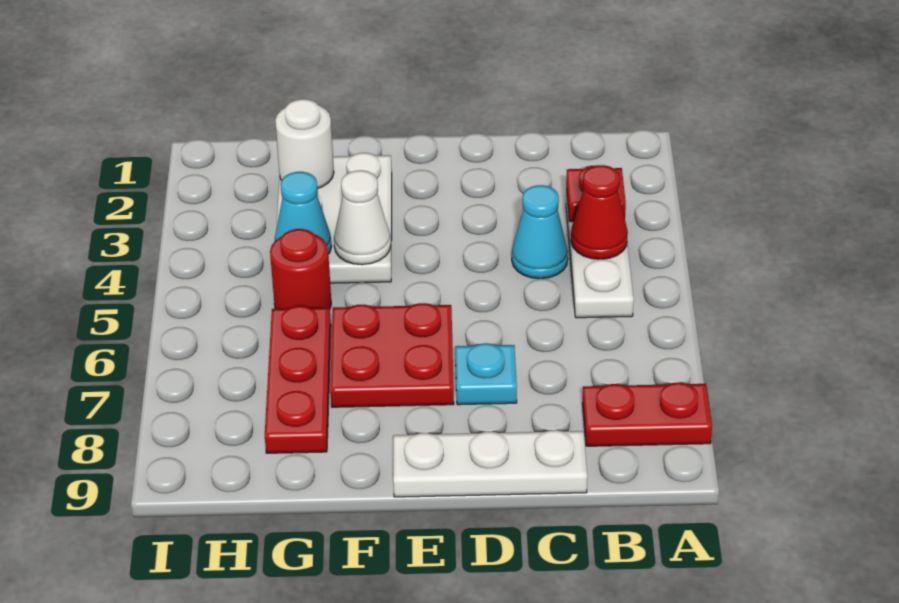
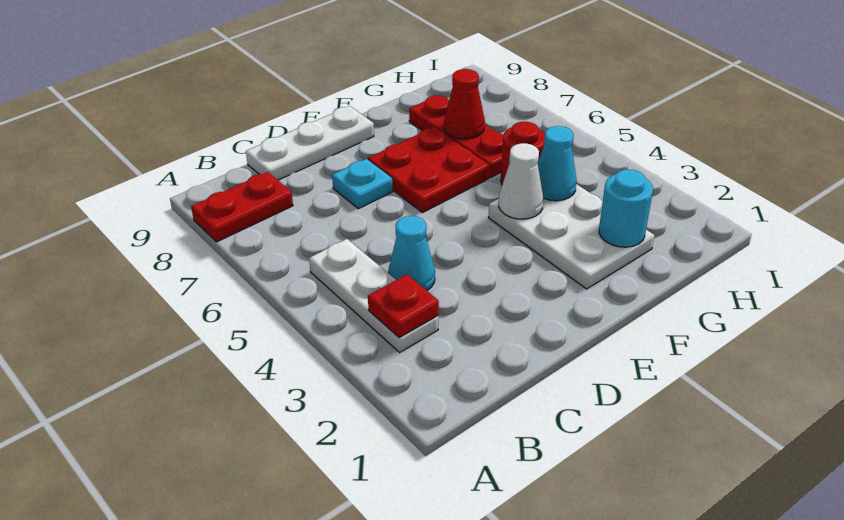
red 1x1 cone [571,165,628,259] -> red 1x1 cone moved to [444,69,485,139]
white 1x1 round brick [275,99,334,189] -> cyan 1x1 round brick [599,170,653,247]

